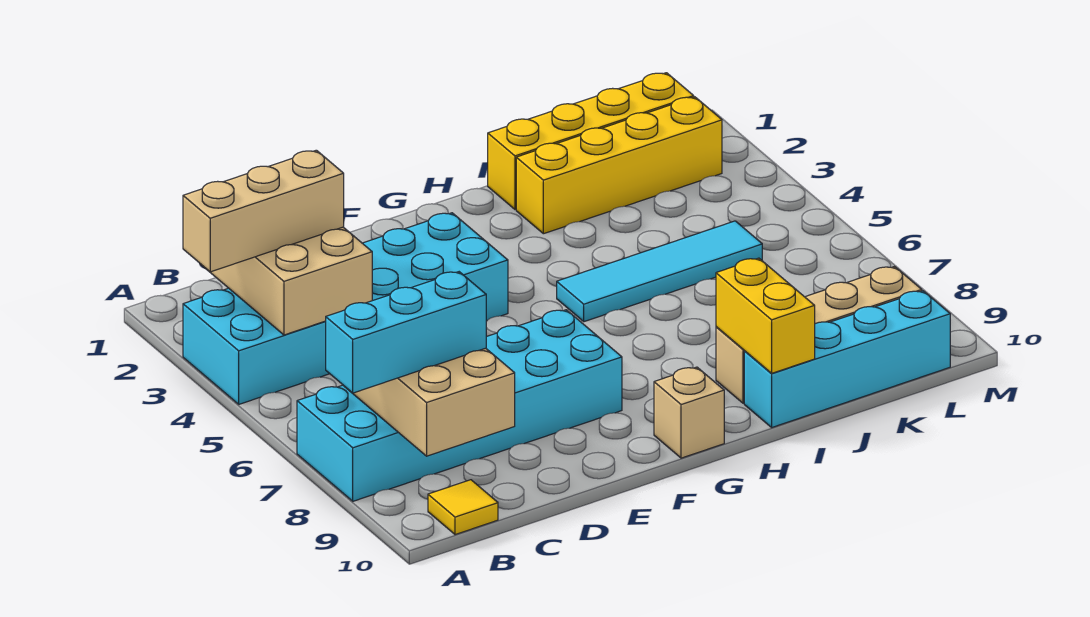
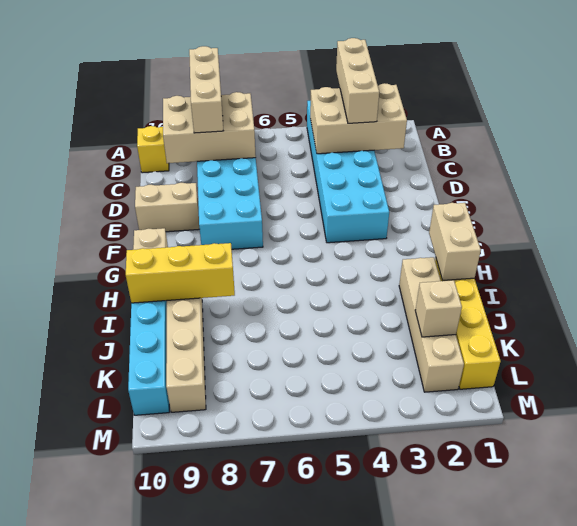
cyan 1x3 brick [326,272,486,393] -> tan 1x3 brick [189,46,223,133]
yellow 1x1 tile [428,480,498,535] -> yellow 1x1 brick [137,126,169,173]
none -> tan 1x2 brick [135,183,200,232]
none -> tan 1x2 brick [429,203,481,281]
cyan 1x4 tile [557,221,762,322] -> none
yellow 1x4 brick [516,97,722,234] -> tan 1x4 brick [399,257,464,392]
yellow 1x2 brick [716,258,815,373] -> yellow 1x3 brick [126,243,235,303]
none -> tan 1x1 brick [415,280,462,337]

